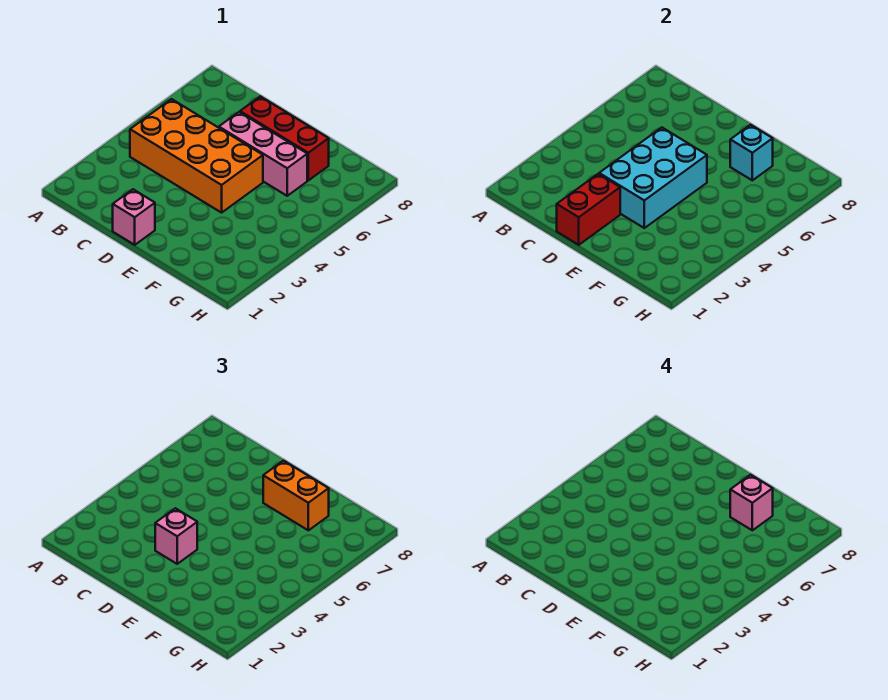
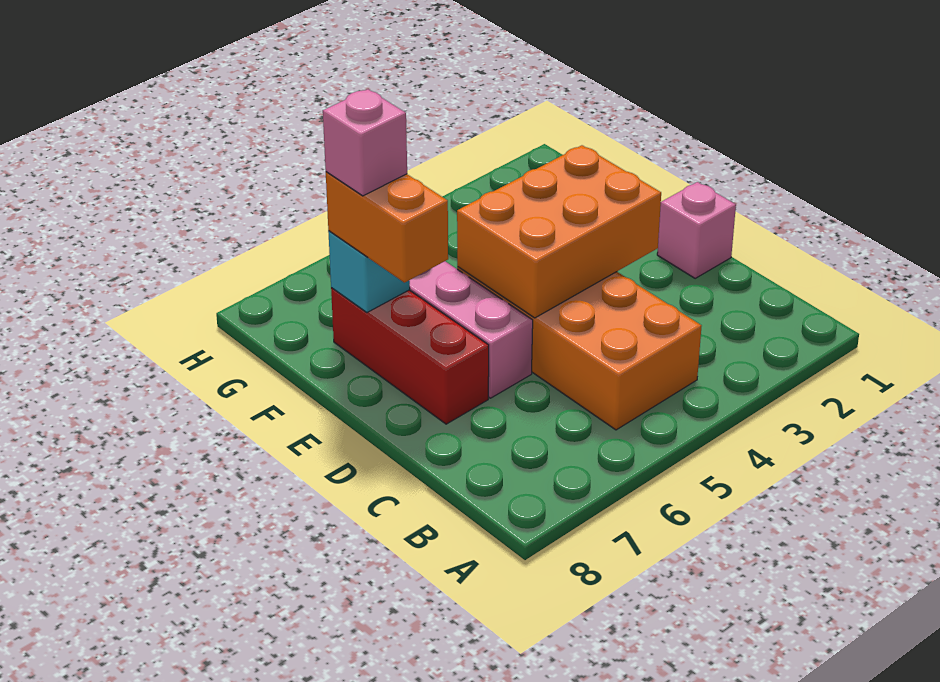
red 1x2 brick [557,174,620,245] -> none
cyan 2x3 brick [599,128,707,228] -> orange 2x3 brick [457,145,661,318]
pink 1x1 brick [155,508,197,564] -> none

